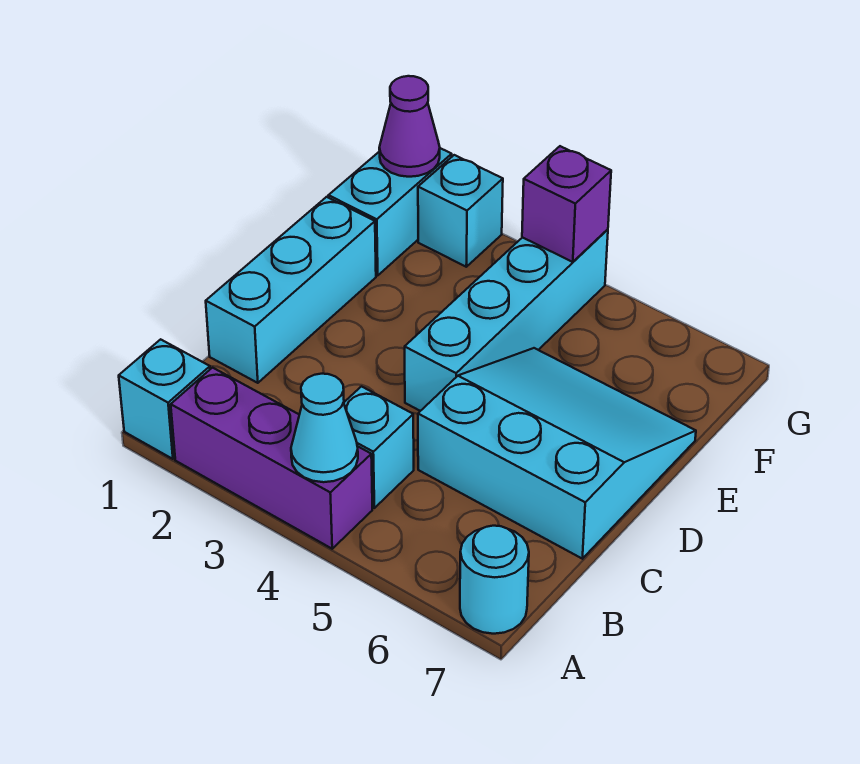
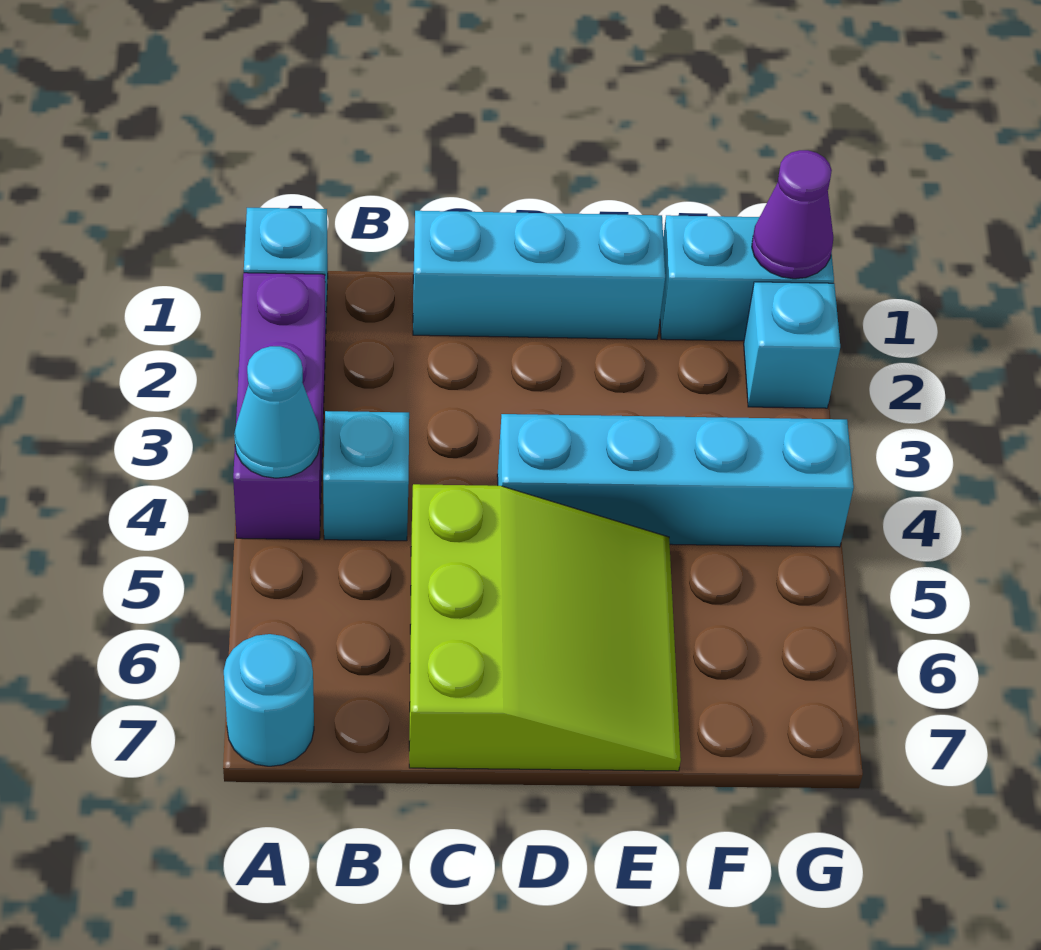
cyan 3x3 slope [418,348,696,559] -> lime 3x3 slope [409,484,681,771]
purple 1x1 brick [522,146,611,262] -> none

